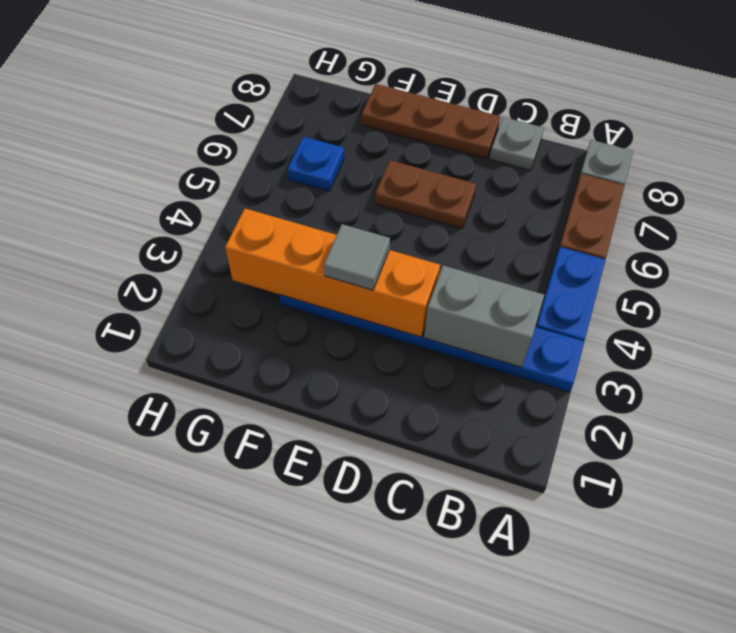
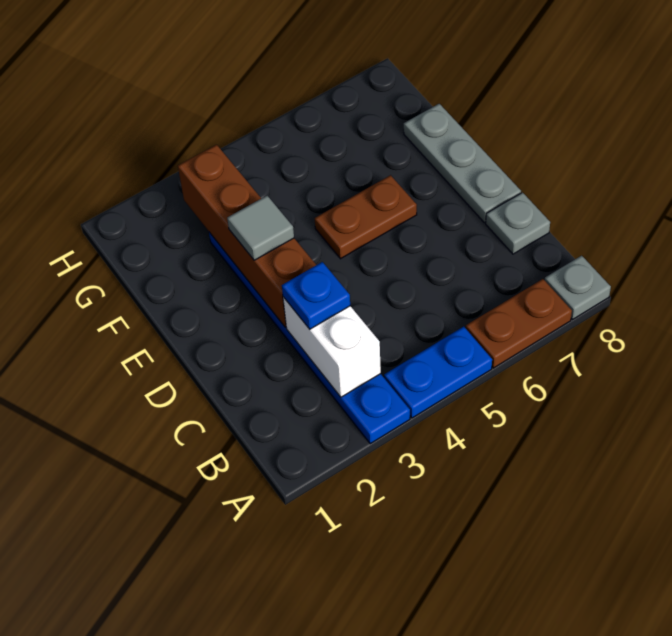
grey 1x2 brick [424,266,544,367] -> white 1x2 brick [283,297,381,397]
orange 1x4 brick [225,209,440,337] -> brown 1x4 brick [178,145,316,327]
brown 1x2 plate [375,160,476,229] -> brown 1x2 plate turned to [315,175,417,259]
brown 1x3 plate [362,84,500,159] -> grey 1x3 plate [404,104,521,223]
blue 1x1 plate [287,137,344,191] -> blue 1x1 plate moved to [282,262,350,329]

